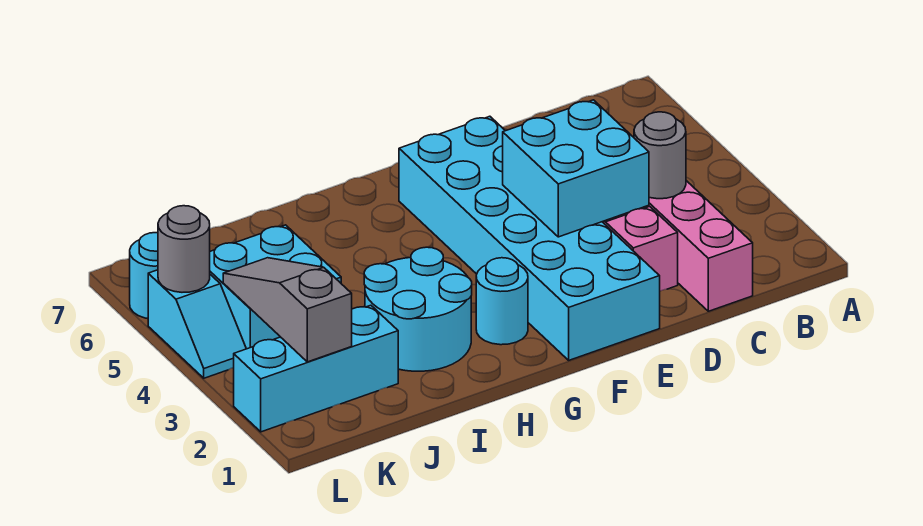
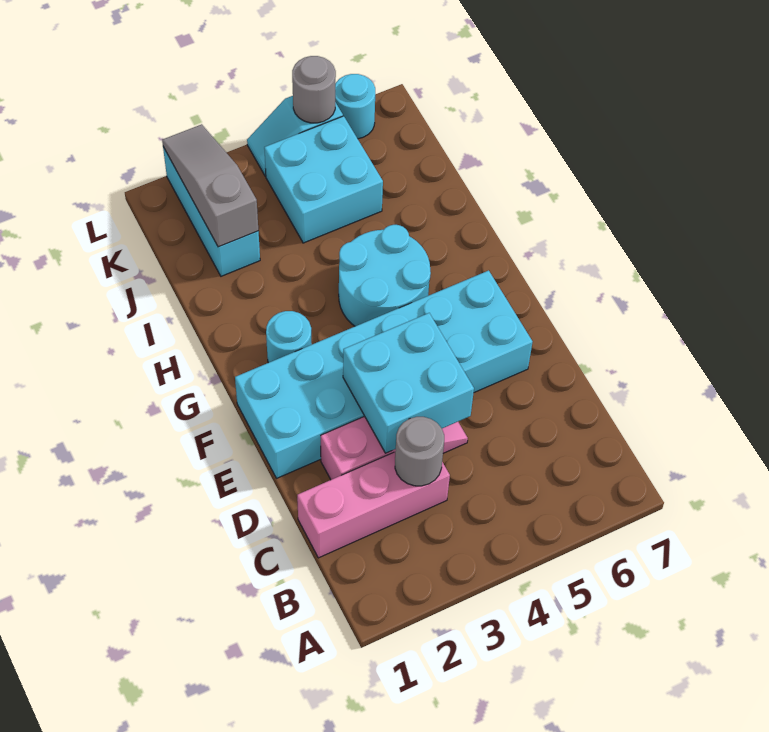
cyan 2x2 round brick [364,247,472,371] -> cyan 2x2 round brick moved to [339,225,431,326]
grey 1x3 slope [223,258,352,362] -> grey 1x3 slope turned to [162,124,258,247]

